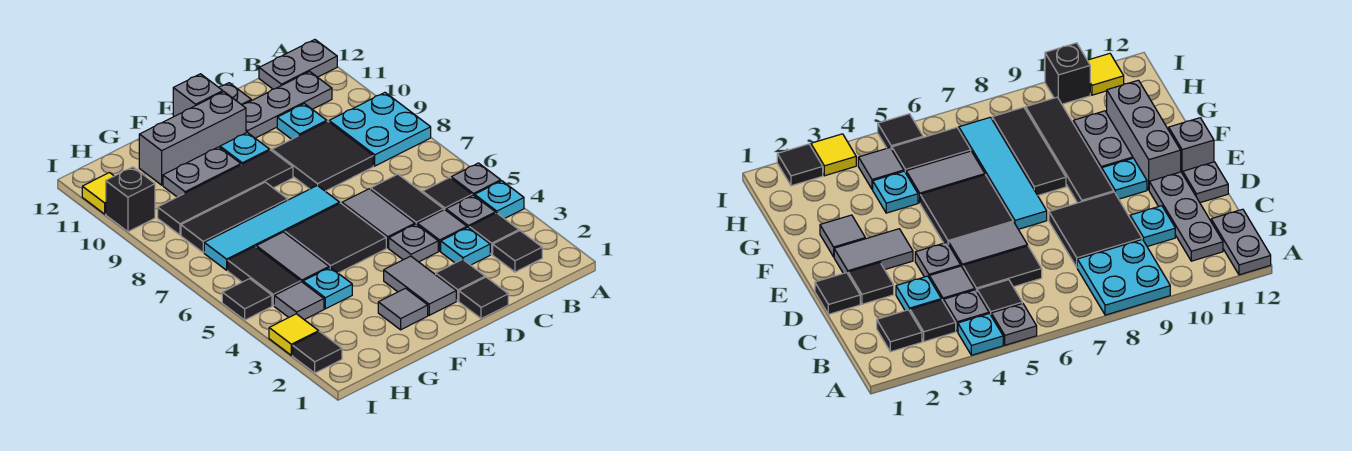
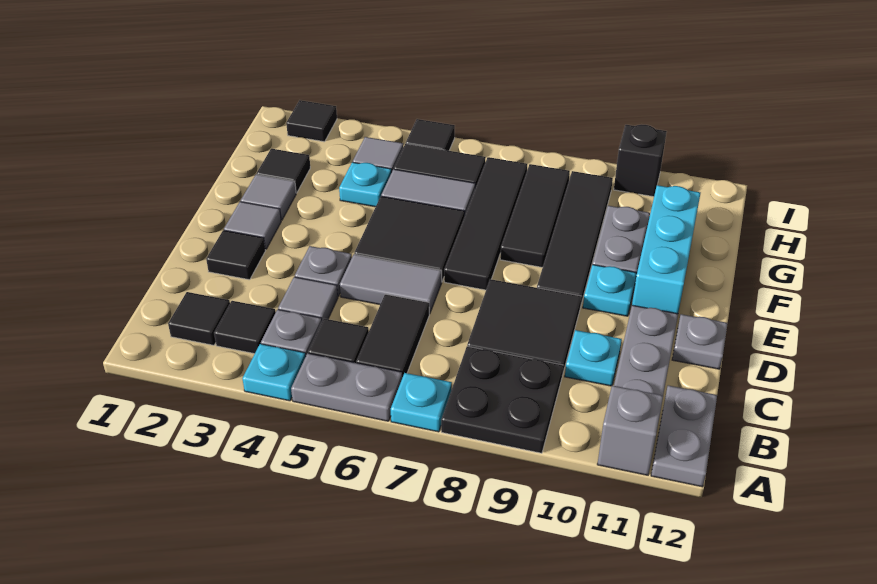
grey 1x1 plate [451,163,501,196] -> grey 1x2 plate [291,353,402,421]
cyan 2x2 plate [329,93,431,166] -> black 2x2 plate [441,346,563,453]
cyan 1x1 plate [441,227,490,265] -> cyan 1x1 plate moved to [391,373,452,432]
black 1x2 tile [371,174,444,224] -> black 1x2 tile turned to [356,294,429,377]
black 1x1 tile [459,277,508,319] -> black 1x1 tile moved to [257,149,310,193]
grey 1x2 tile [384,256,456,315] -> grey 1x1 tile [224,202,281,249]
cyan 1x4 tile [204,185,340,270] -> black 1x4 tile [444,157,527,290]
grey 1x3 brick [139,92,246,185] -> cyan 1x3 brick [632,185,700,314]
grey 1x1 brick [173,74,223,117] -> grey 1x1 brick moved to [597,385,663,475]
yellow 1x1 tile [269,314,319,355] -> none
yellow 1x1 tile [82,173,114,214] -> none

